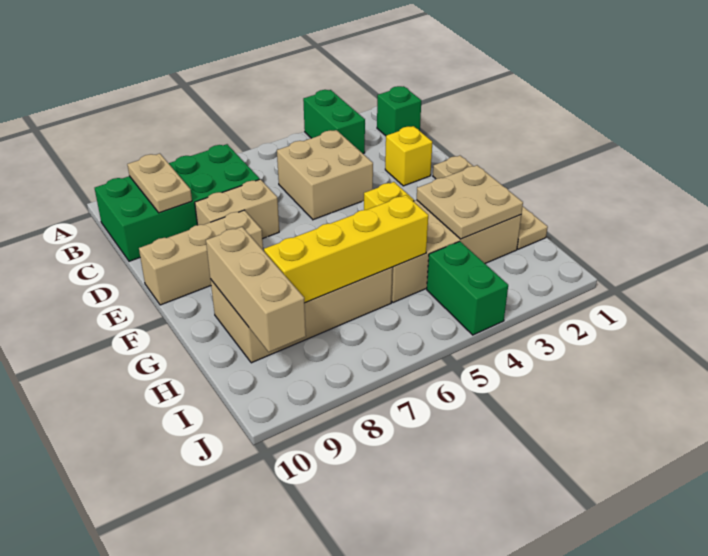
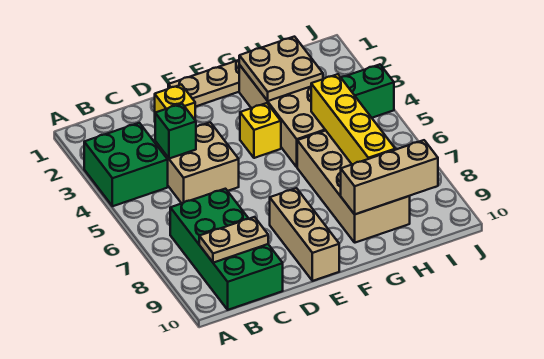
green 1x2 brick [303,90,365,154] -> green 2x2 brick [84,123,168,206]
green 1x1 brick [377,86,421,136] -> green 1x1 brick moved to [155,104,196,159]
tan 1x2 brick [195,179,279,239] -> none

